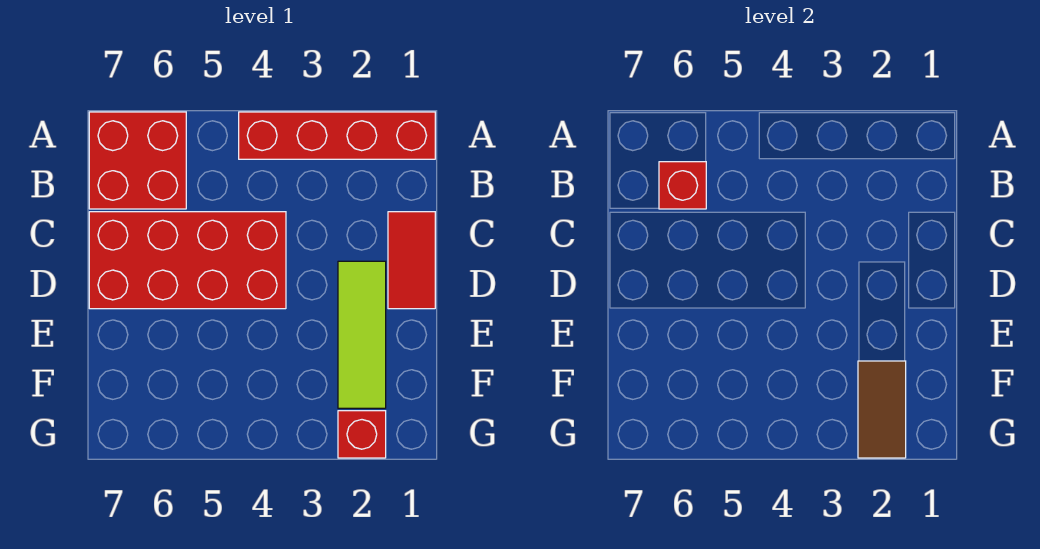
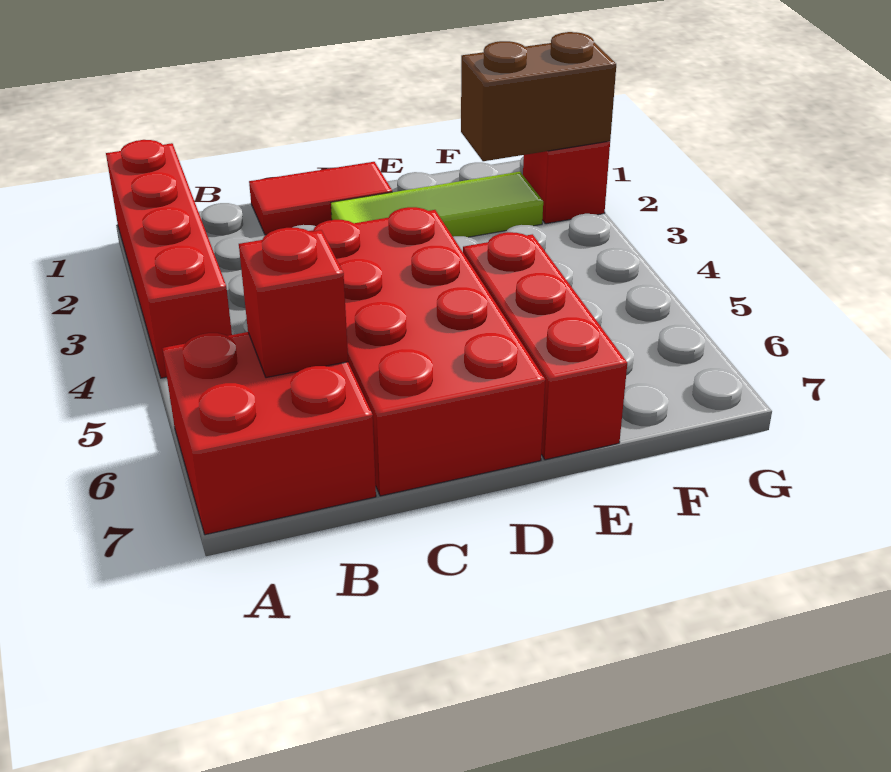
none -> red 1x3 brick [463,232,627,460]
brown 1x2 tile [858,361,906,458] -> brown 1x2 brick [461,32,616,161]

